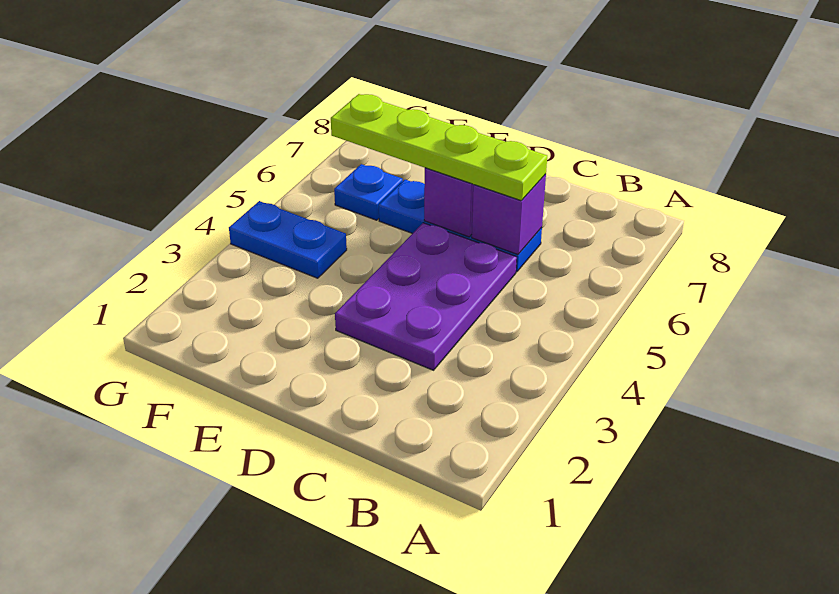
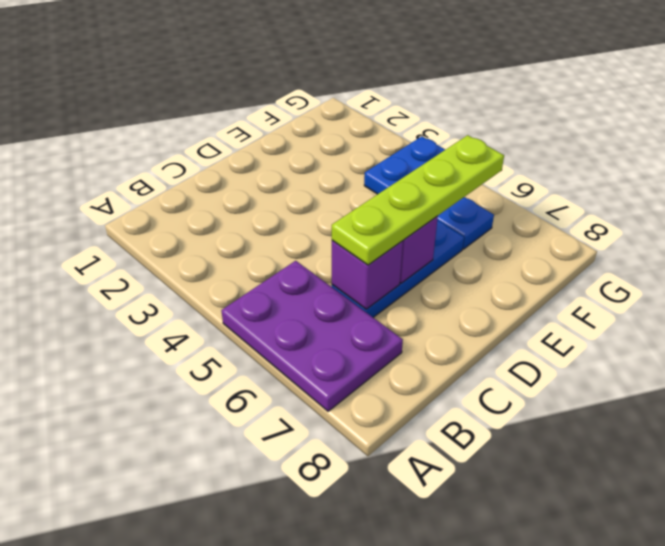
purple 2x3 plate [335,223,517,370] -> purple 2x3 plate moved to [221,261,403,411]

